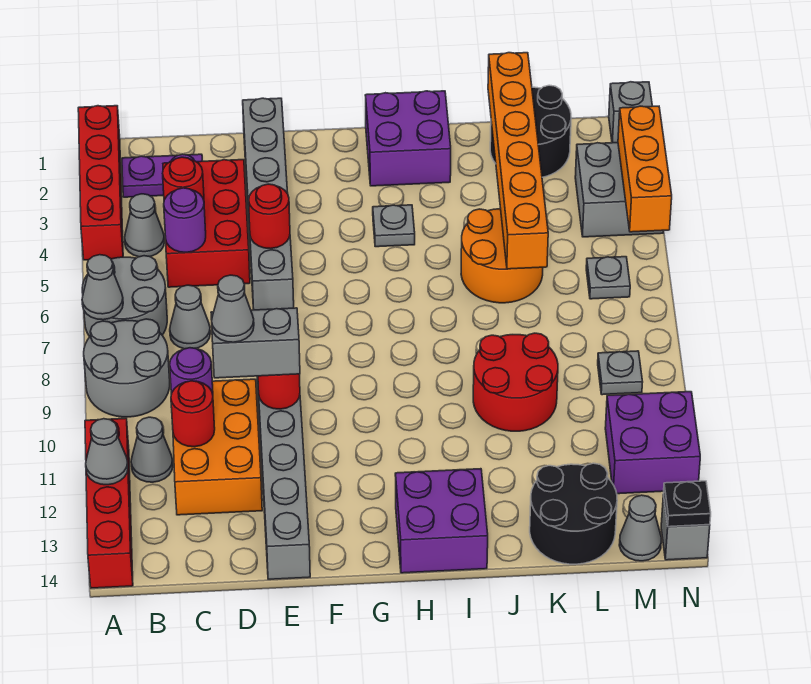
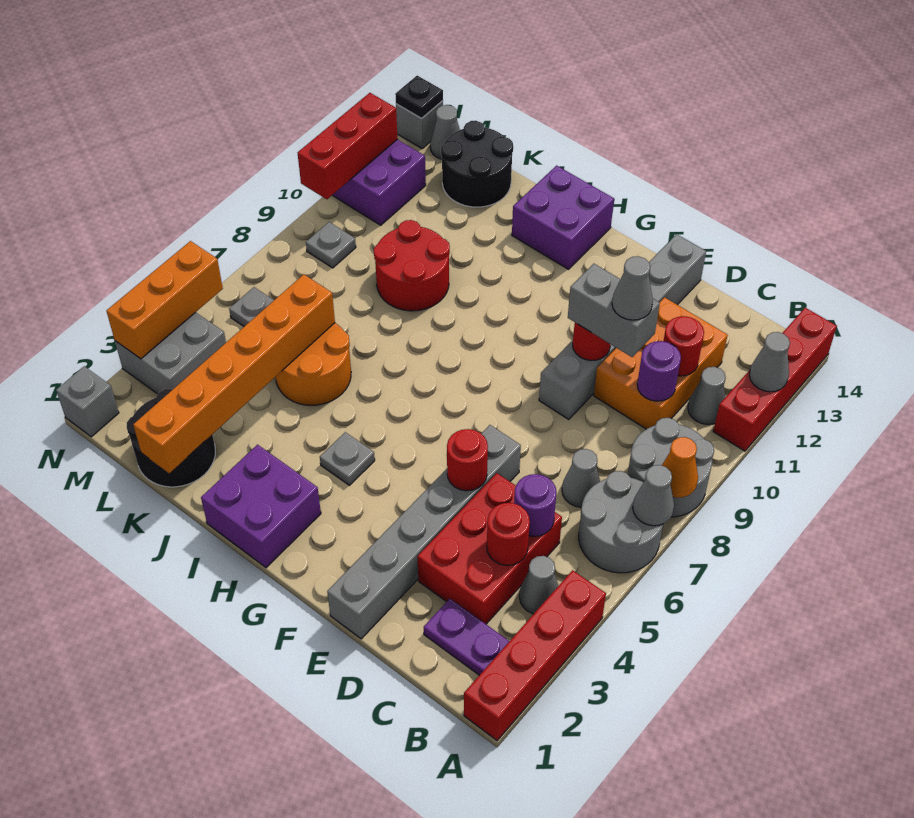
none -> orange 1x1 cone [662,437,698,498]
none -> red 1x3 brick [298,93,398,199]

